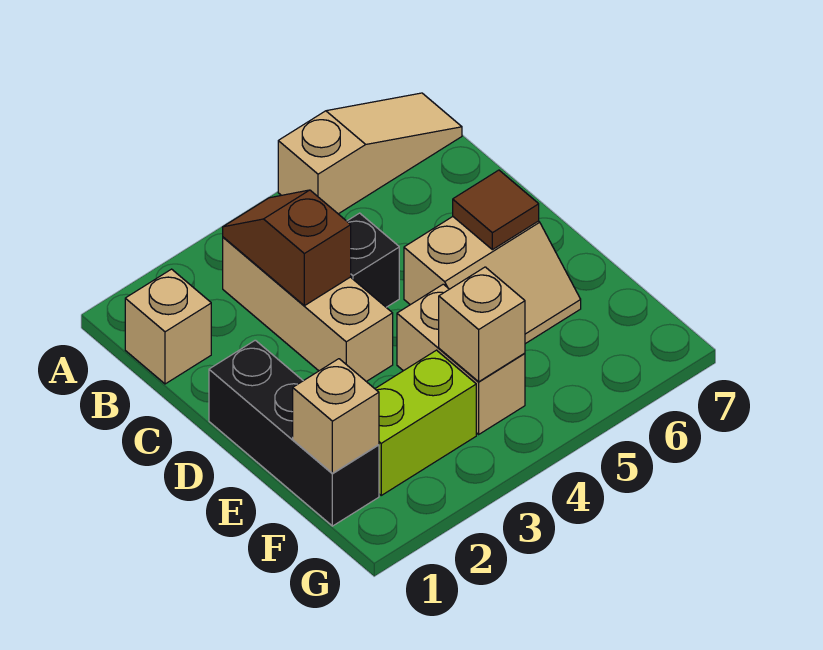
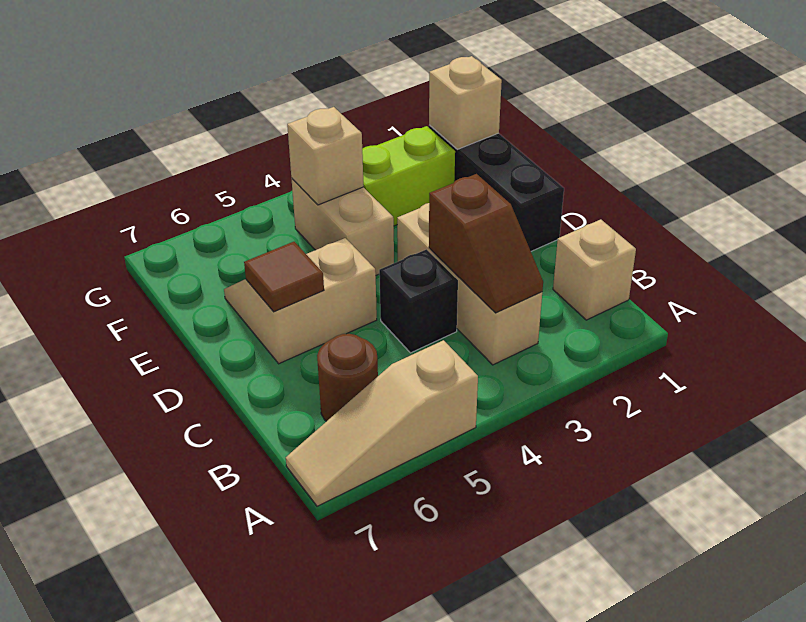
none -> brown 1x1 round brick [317,334,378,421]

